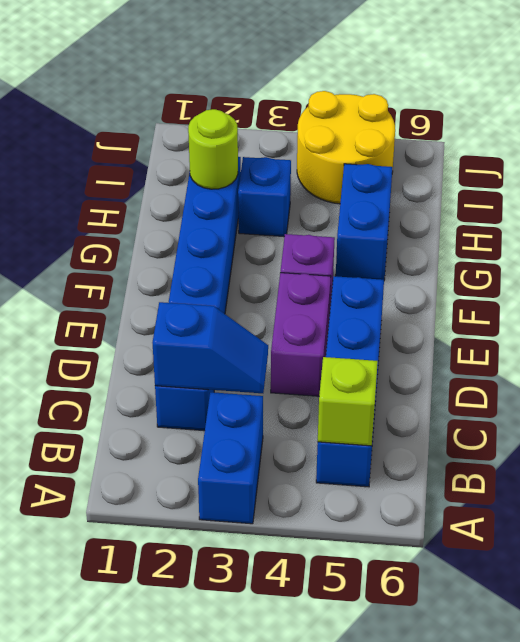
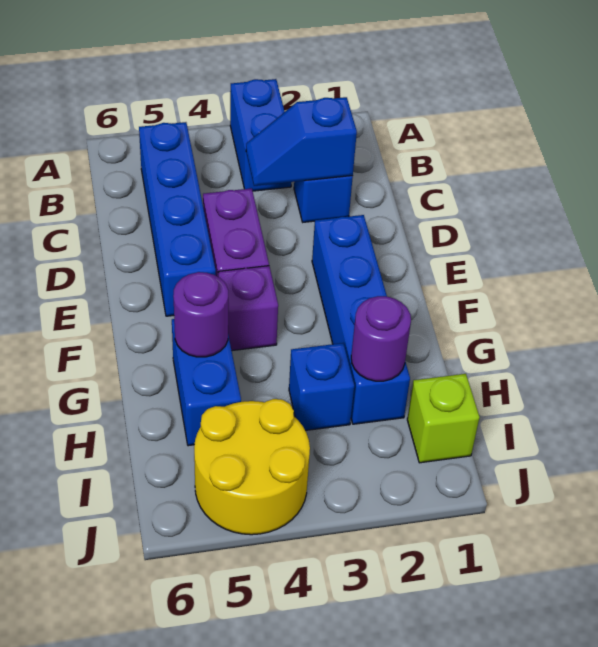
lime 1x1 brick [318,357,378,446] -> lime 1x1 brick moved to [407,374,480,463]
none -> purple 1x1 round brick [173,272,228,357]
lime 1x1 round brick [188,109,238,189] -> purple 1x1 round brick [351,296,411,381]

